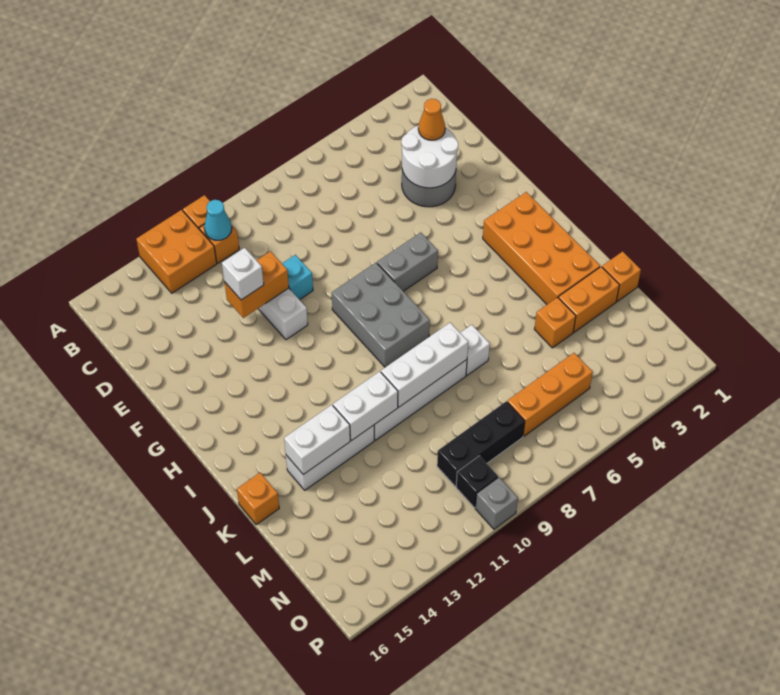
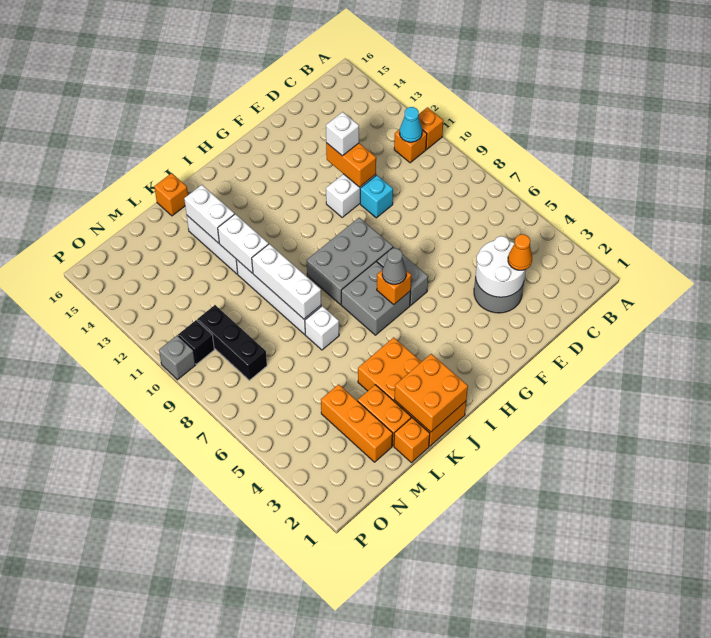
orange 2x2 brick [136,210,217,293] -> orange 2x2 brick moved to [394,354,468,432]
orange 2x4 brick [483,192,600,304] -> orange 2x4 brick turned to [358,337,466,446]
none -> grey 2x2 brick [341,262,411,335]
none -> grey 1x1 cone [382,248,406,284]
orange 1x1 brick [534,297,576,348] -> orange 1x1 brick moved to [377,270,411,304]
orange 1x3 brick [507,353,593,436] -> orange 1x3 brick moved to [321,384,393,462]

